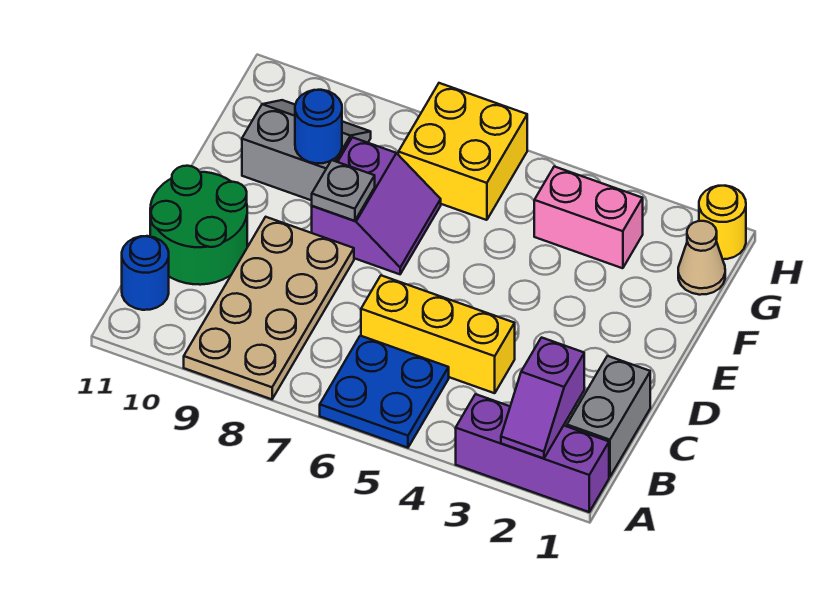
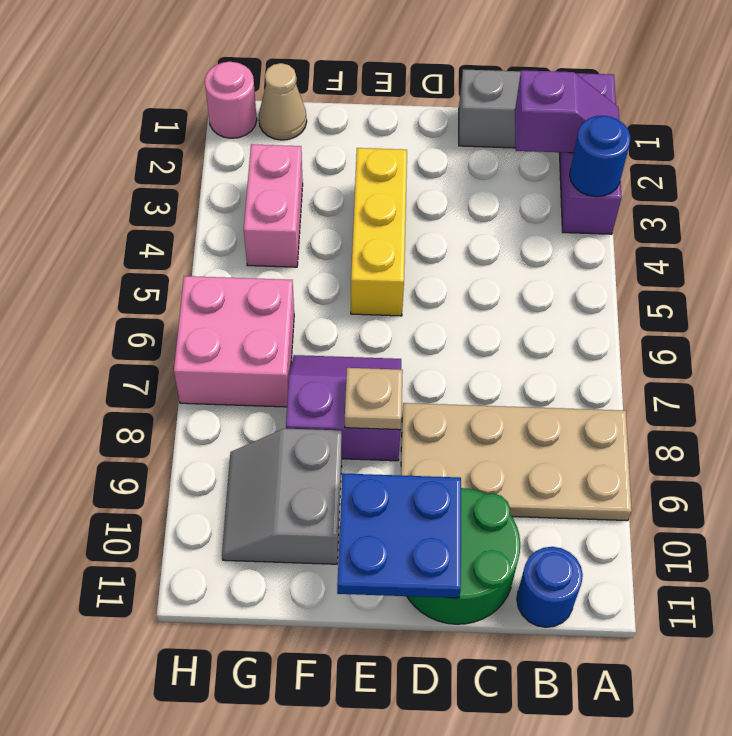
blue 2x2 plate [320,336,449,448] -> blue 2x2 plate moved to [337,473,461,598]
yellow 1x3 brick [361,275,515,393] -> yellow 1x3 brick moved to [351,148,407,316]
grey 1x1 plate [312,160,375,221] -> tan 1x1 plate [345,368,403,430]
blue 1x1 round brick [295,90,342,164] -> blue 1x1 round brick moved to [570,116,631,197]
yellow 2x2 brick [398,83,527,220] -> pink 2x2 brick [174,276,294,407]
yellow 1x1 round brick [699,186,746,259] -> pink 1x1 round brick [205,62,257,138]

